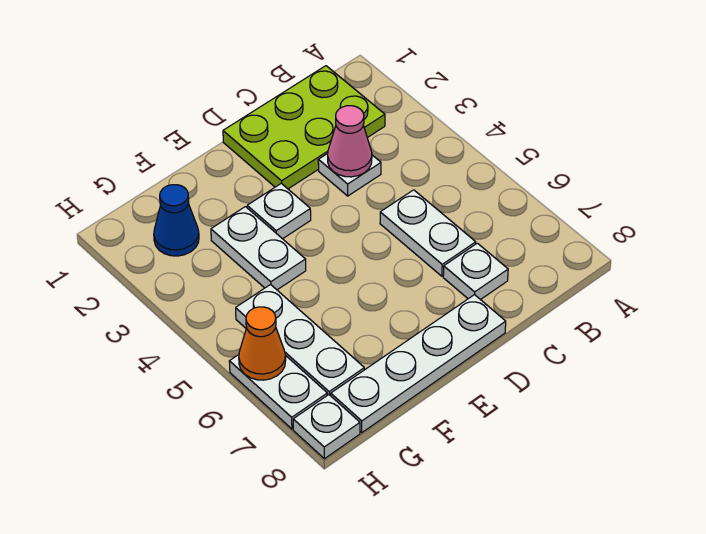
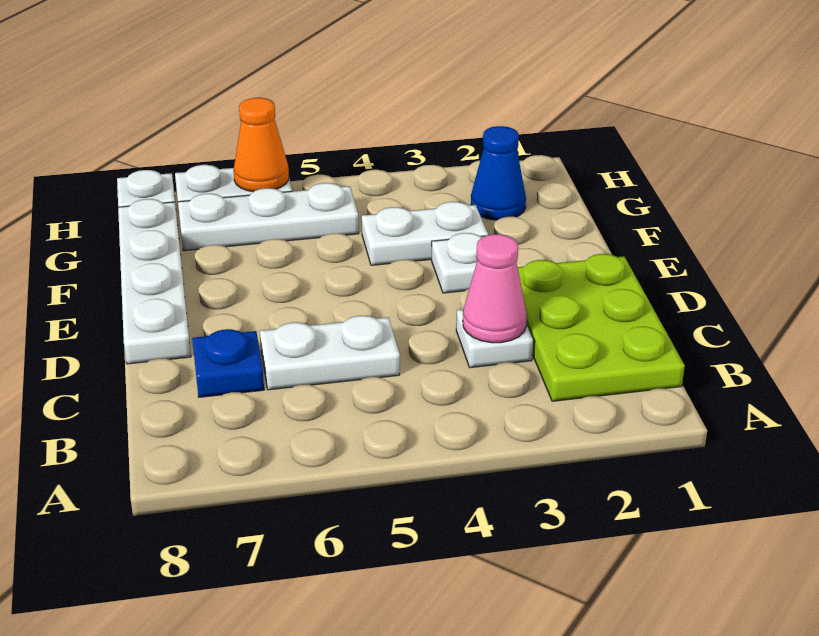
white 1x1 plate [443,243,508,300] -> blue 1x1 plate [192,329,264,397]

